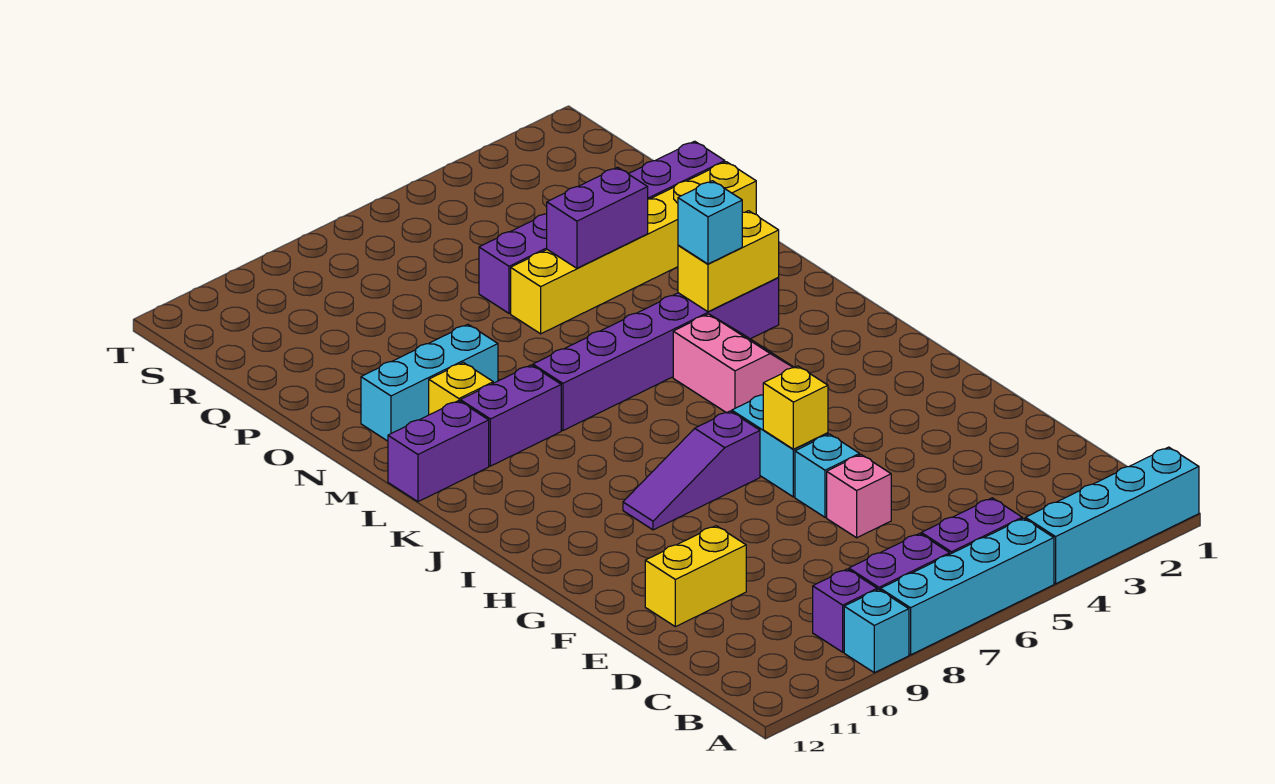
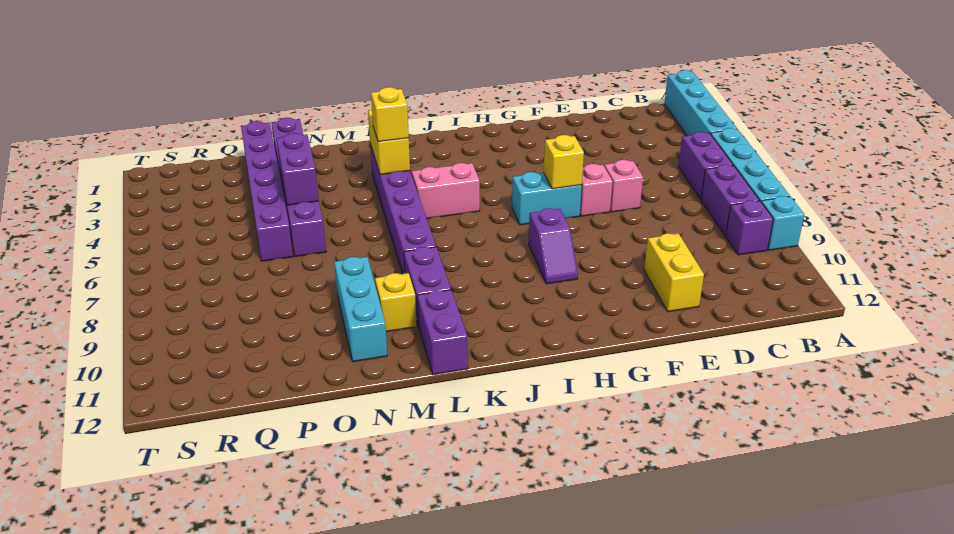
cyan 1x1 brick [795,434,860,517] -> pink 1x1 brick [580,164,613,216]
purple 1x3 slope [623,411,760,530] -> purple 1x2 slope [529,208,578,284]
cyan 1x1 brick [678,181,742,264] -> yellow 1x1 brick [371,87,409,142]
yellow 1x6 brick [511,162,756,334] -> purple 1x6 brick [271,118,326,257]

